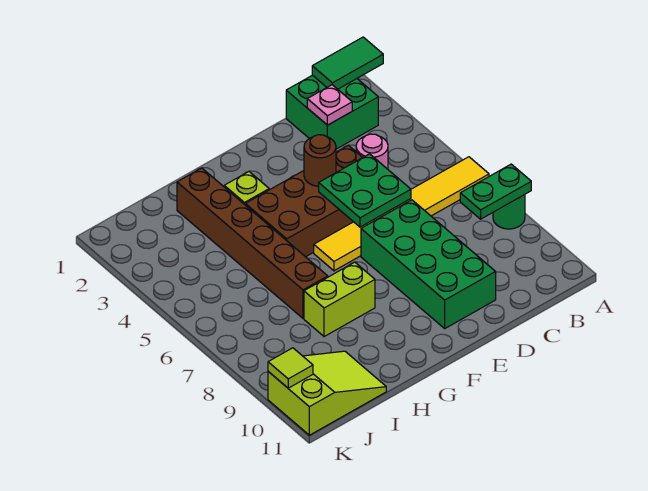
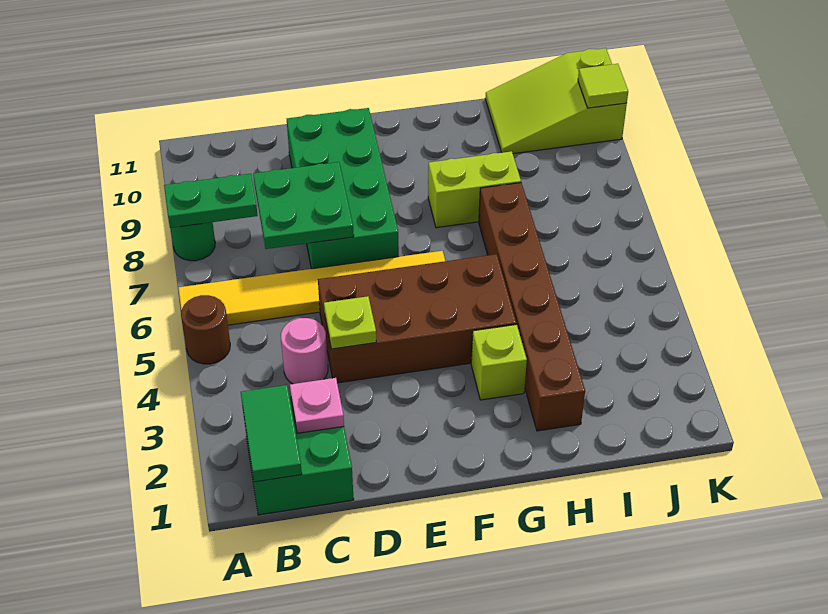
green 1x2 tile [312,37,383,89] -> green 1x2 tile turned to [241,385,302,482]
none -> lime 1x1 plate [324,296,376,349]
green 2x2 plate [319,154,411,227] -> green 2x2 plate moved to [253,162,354,249]
brown 1x1 round brick [304,135,336,186] -> brown 1x1 round brick moved to [181,295,230,364]

